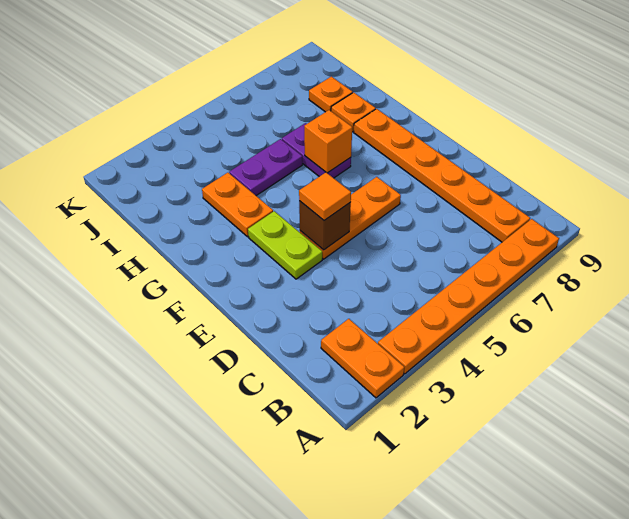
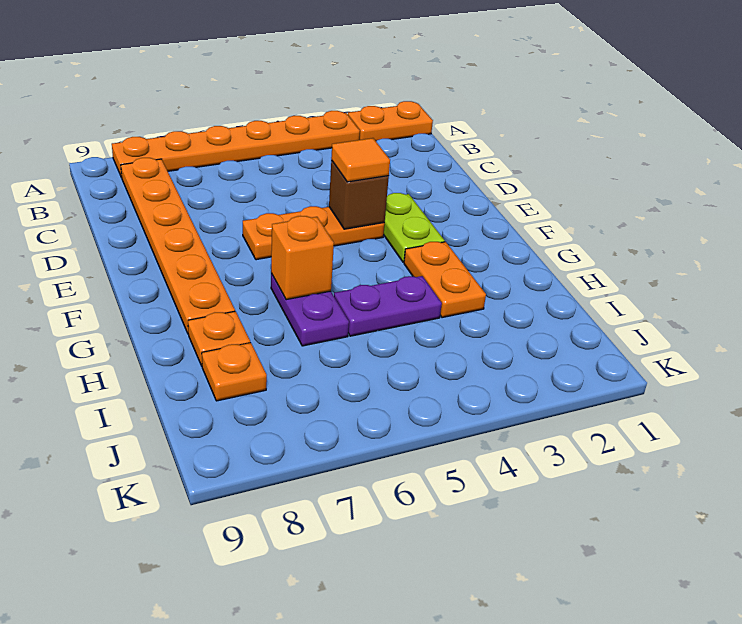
orange 1x2 plate [321,319,404,398] -> orange 1x2 plate turned to [348,101,433,141]

